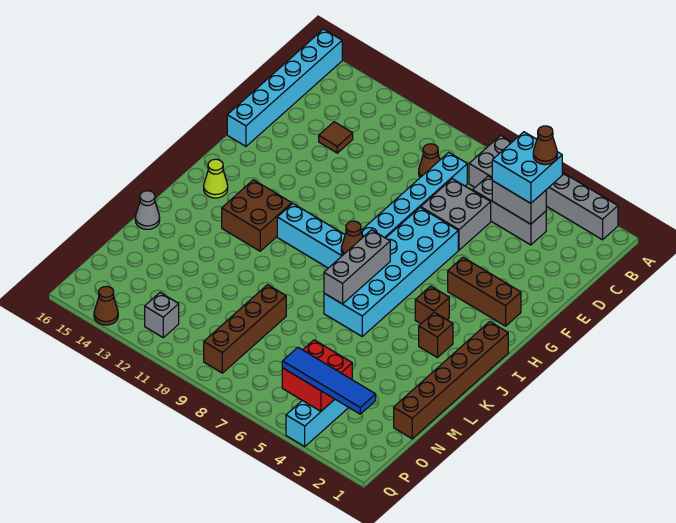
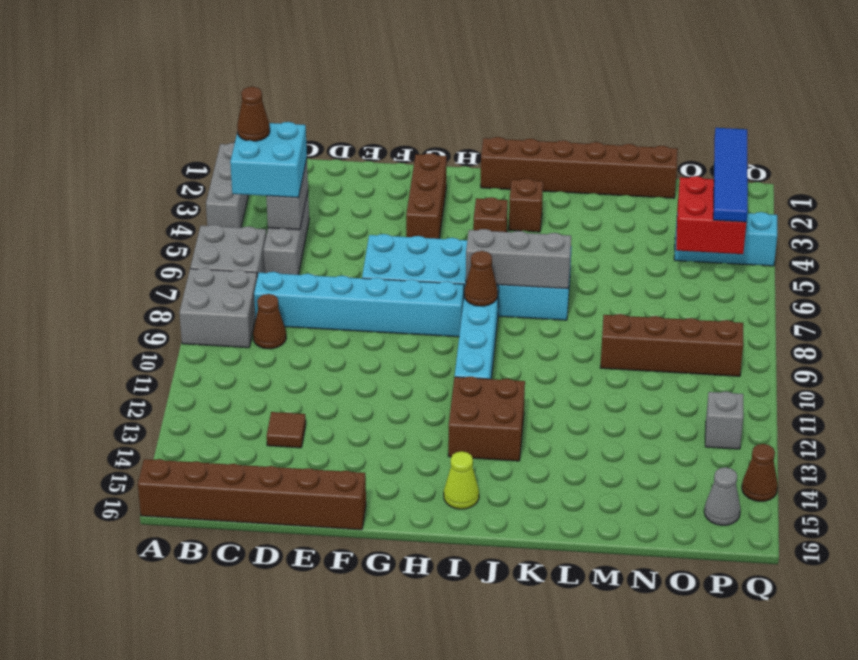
cyan 1x6 brick [227,29,342,146] -> brown 1x6 brick [138,459,366,530]
grey 2x2 brick [421,179,491,250] -> grey 2x2 brick moved to [179,268,257,348]
grey 1x1 cone [135,191,160,229] -> grey 1x1 cone moved to [704,467,741,525]

